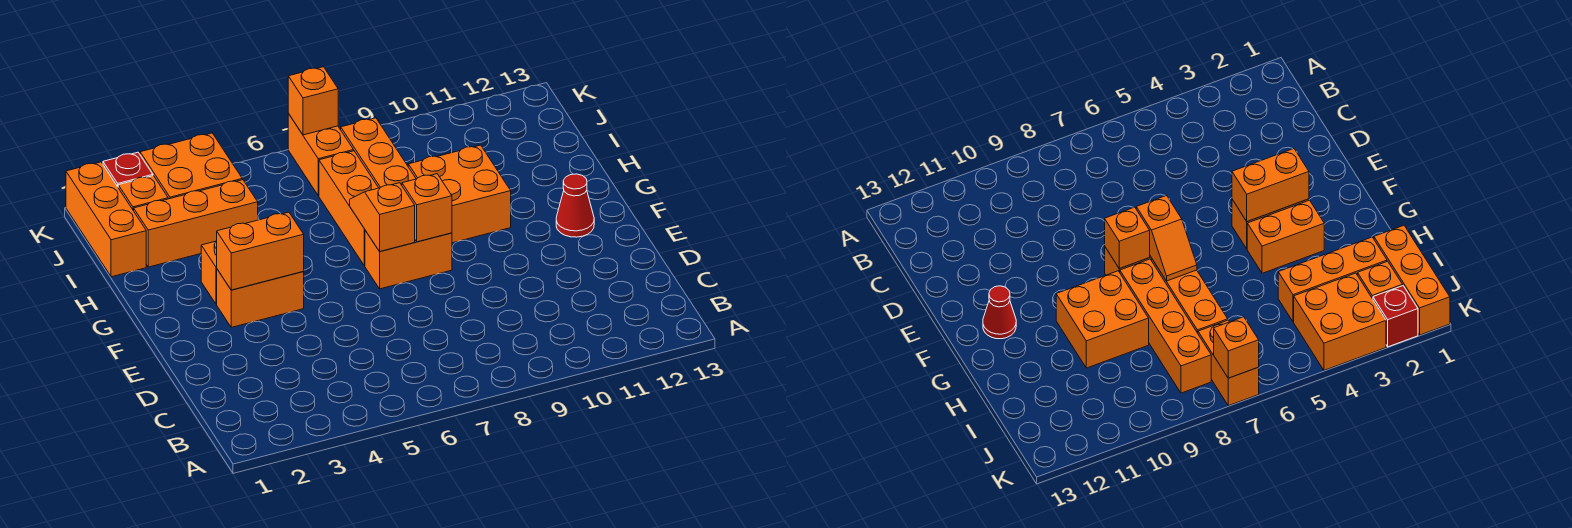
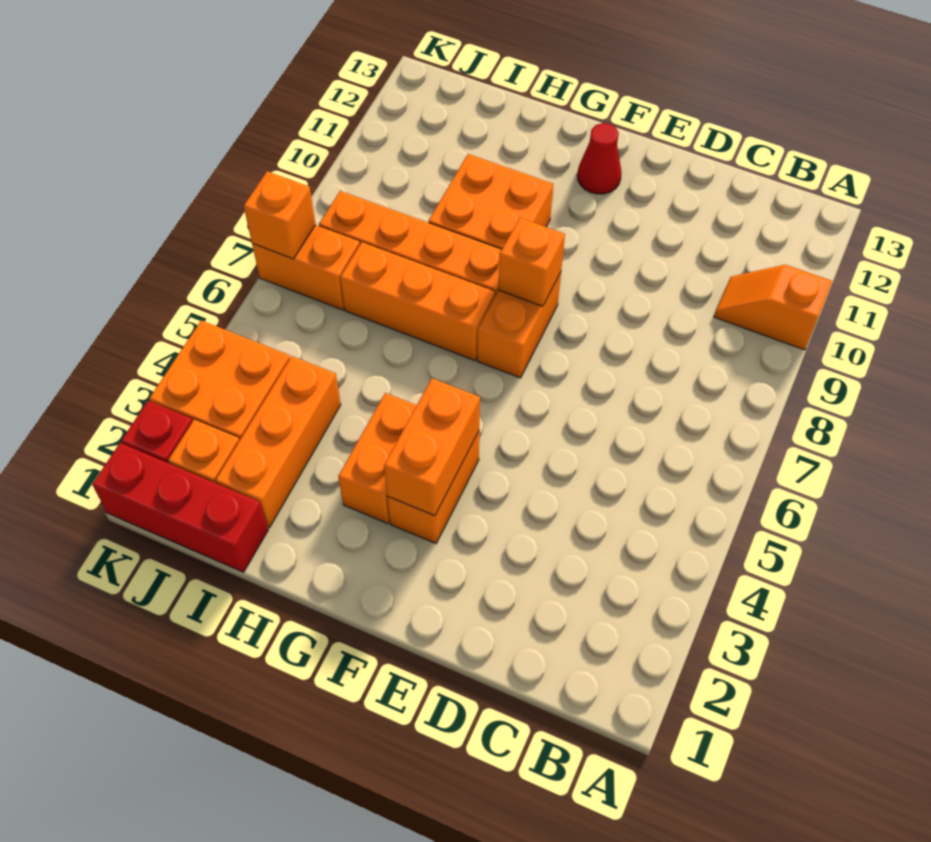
orange 1x2 slope [350,183,415,251] -> orange 1x2 slope moved to [714,265,832,350]
orange 1x3 brick [66,162,146,277] -> red 1x3 brick [92,443,268,572]

